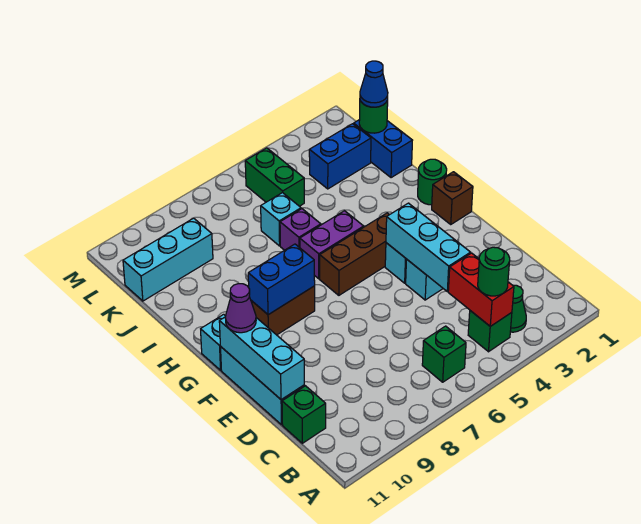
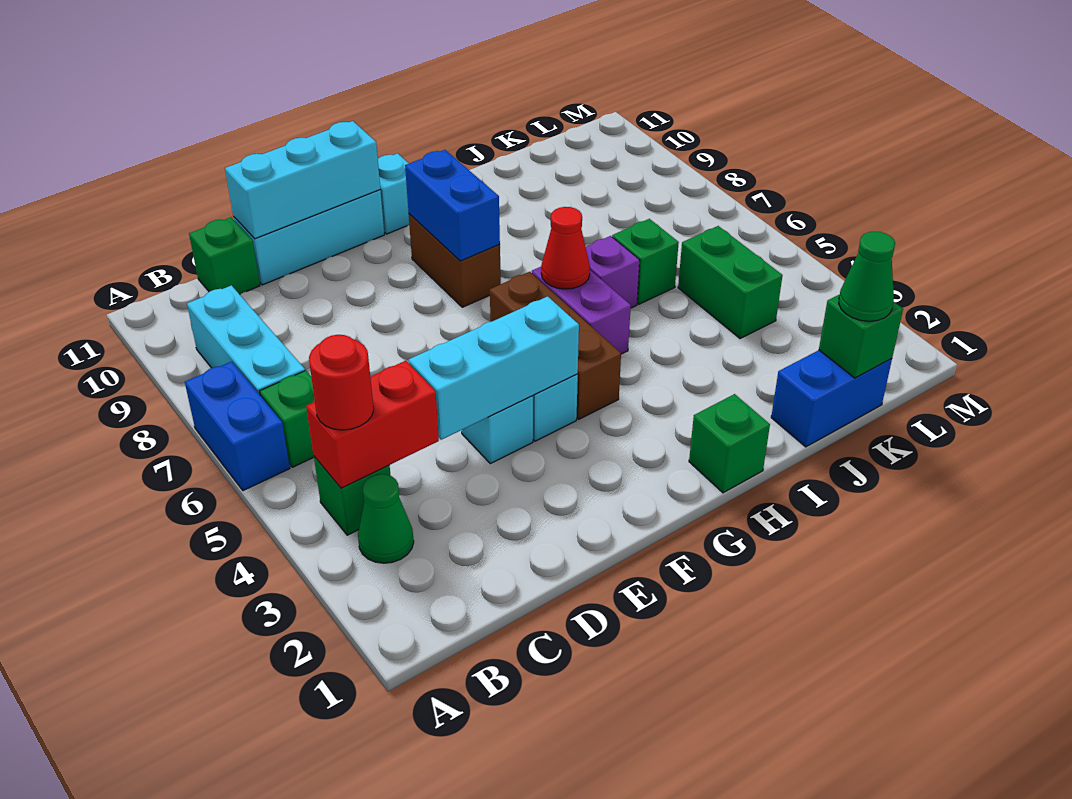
green 1x1 round brick [478,247,510,296] -> red 1x1 round brick [309,335,374,430]
purple 1x1 cone [226,284,256,333] -> none
brown 1x1 brick [432,172,473,224] -> none
green 1x1 round brick [418,159,447,205] -> green 1x1 brick [689,394,770,493]
none -> red 1x1 cone [541,207,590,289]
cyan 1x1 brick [261,193,301,246] -> green 1x1 brick [612,219,679,304]
green 1x1 round brick [359,100,388,133] -> green 1x1 brick [819,294,903,378]
blue 1x1 cone [360,61,388,107] -> green 1x1 cone [839,231,895,321]
blue 1x2 brick [309,124,371,189] -> blue 1x2 brick moved to [185,362,290,491]
green 1x2 brick [245,148,304,206] -> green 1x2 brick turned to [678,226,783,339]
cyan 1x3 brick [123,218,213,301] -> cyan 1x3 brick moved to [187,285,305,395]

